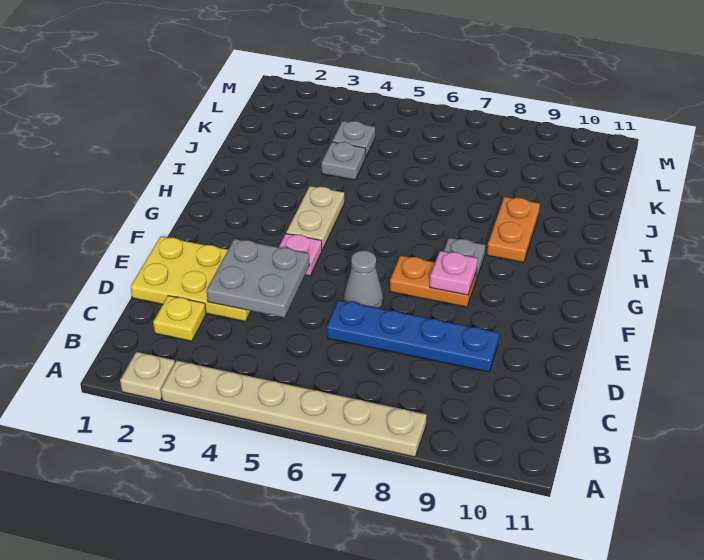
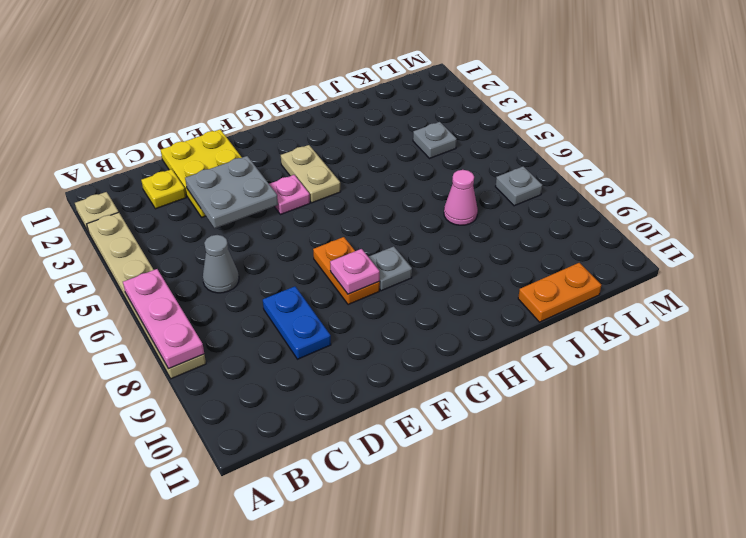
none -> pink 1x3 plate [123,269,204,369]
blue 1x4 plate [327,301,499,372] -> blue 1x2 plate [263,286,331,359]
grey 1x1 cone [344,251,383,309] -> grey 1x1 cone moved to [203,235,239,293]
tan 1x2 plate [286,186,344,250] -> tan 1x2 plate turned to [281,145,341,203]
orange 1x2 plate [487,197,540,262] -> orange 1x2 plate moved to [518,263,601,322]
grey 1x1 plate [321,142,365,180] -> grey 1x1 plate moved to [495,166,543,206]
none -> pink 1x1 cone [444,170,478,225]

